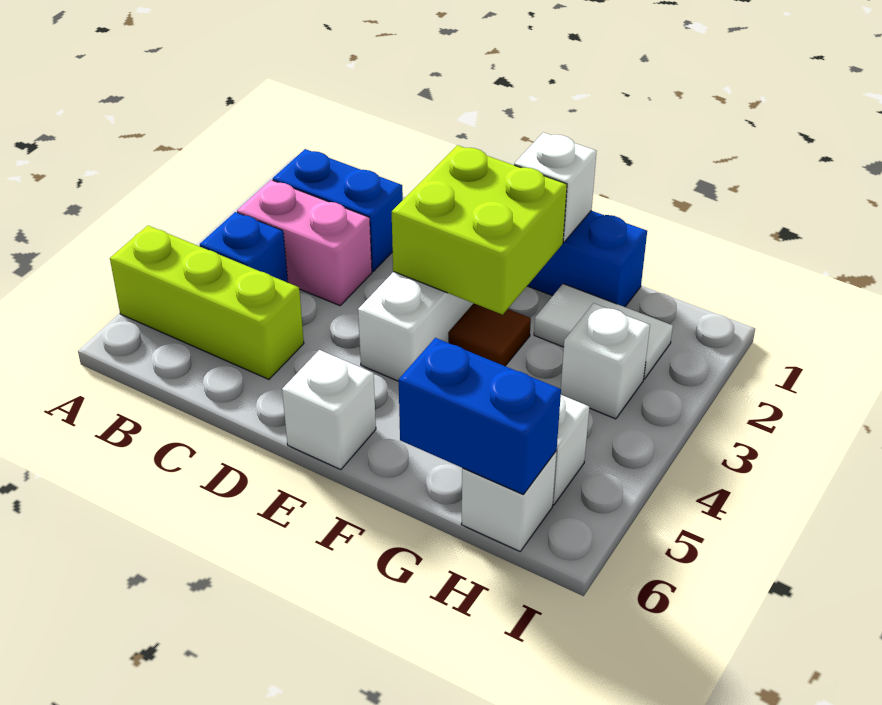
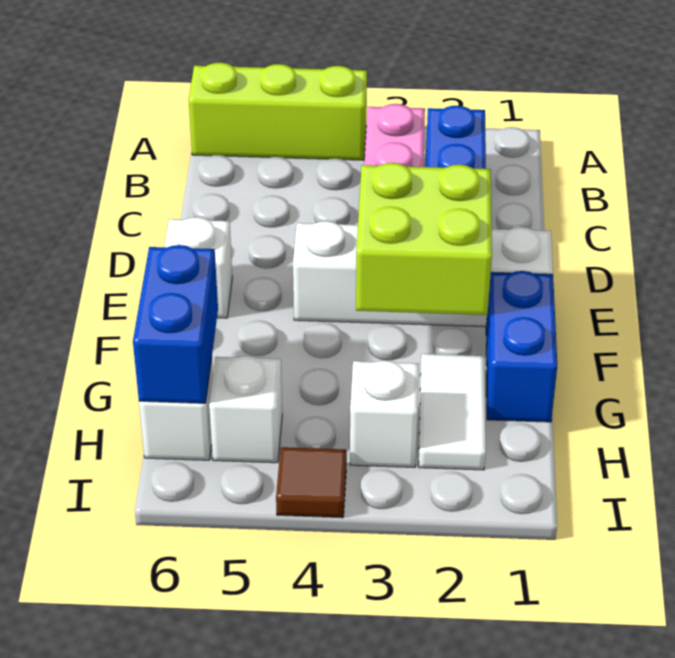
lime 1x3 brick [110,226,304,379] -> lime 1x3 brick turned to [189,63,367,160]
blue 1x1 brick [200,212,288,283] -> none
white 1x1 brick [514,132,597,242] -> none
brown 1x1 tile [448,303,531,366] -> brown 1x1 tile moved to [276,447,347,518]

